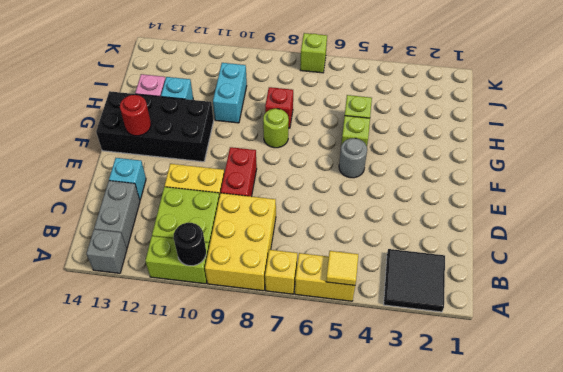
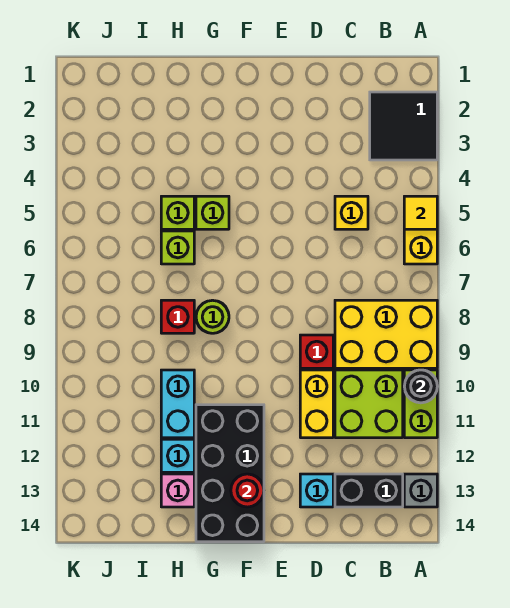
yellow 1x1 brick [265,250,297,294] -> yellow 1x1 brick moved to [335,196,368,229]
grey 1x2 brick [94,181,140,248] -> black 1x2 brick [335,474,403,507]
red 1x2 brick [221,147,257,196] -> red 1x1 brick [300,335,333,368]
grey 1x1 round brick [339,138,367,178] -> none
cyan 1x2 brick [213,63,247,123] -> cyan 1x2 brick turned to [161,370,194,438]
lime 1x1 brick [300,33,327,73] -> lime 1x1 brick moved to [161,231,194,264]

